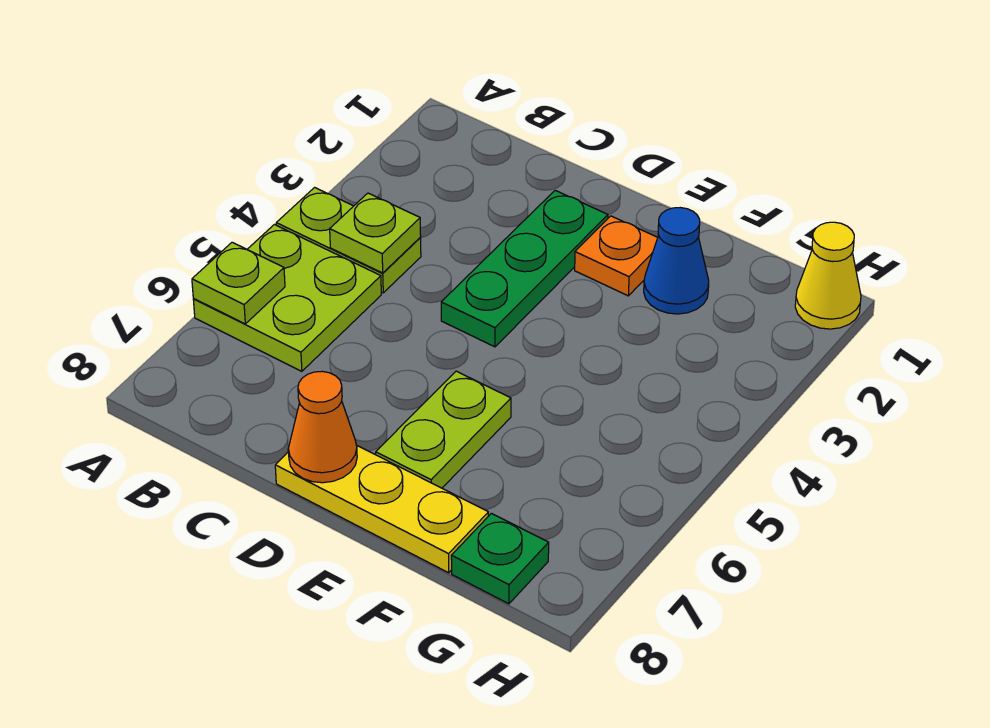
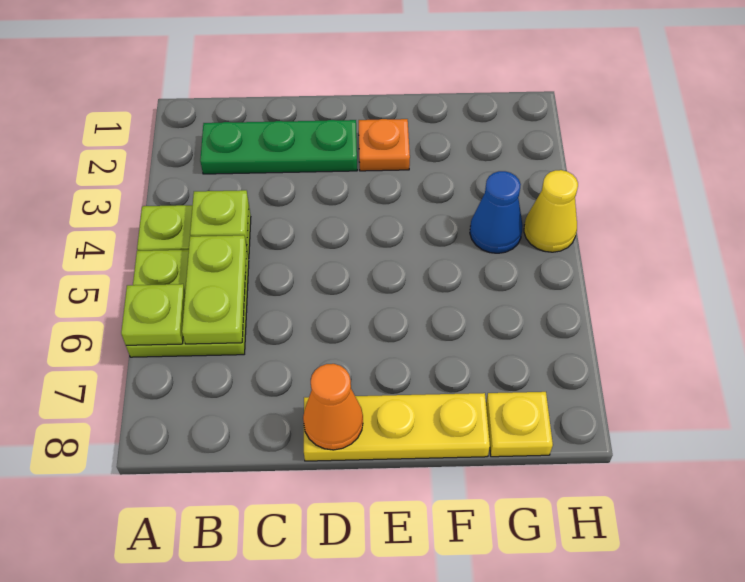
green 1x3 plate [441,190,608,347] -> green 1x3 plate turned to [200,120,357,174]
lime 1x2 plate [376,371,511,488] -> lime 1x2 plate moved to [182,235,247,344]
blue 1x1 cone [644,208,709,314] -> blue 1x1 cone moved to [470,171,523,253]
green 1x1 plate [451,513,549,604] -> yellow 1x1 plate [486,392,553,457]
yellow 1x1 cone [795,222,861,329] -> yellow 1x1 cone moved to [524,170,578,252]

